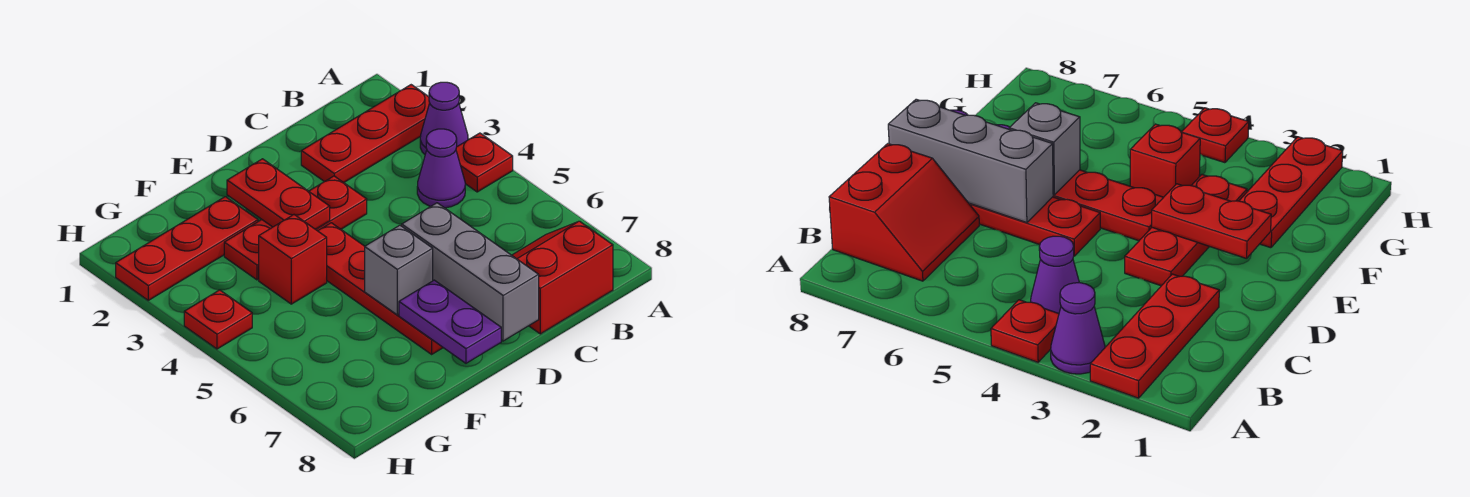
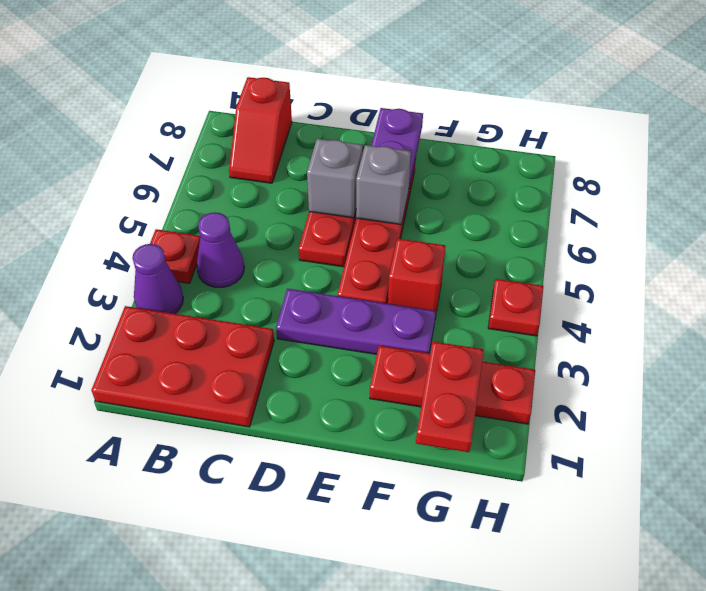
red 1x3 plate [301,85,430,183] -> red 2x3 plate [91,306,274,427]
red 2x2 slope [512,221,613,334] -> red 1x2 slope [229,77,292,183]
red 1x3 plate [224,176,367,280] -> purple 1x3 plate [276,289,436,354]
grey 1x3 brick [402,203,539,341] -> grey 1x1 brick [307,139,363,218]
red 1x2 plate [227,159,330,229] -> red 1x2 plate moved to [416,342,484,452]

